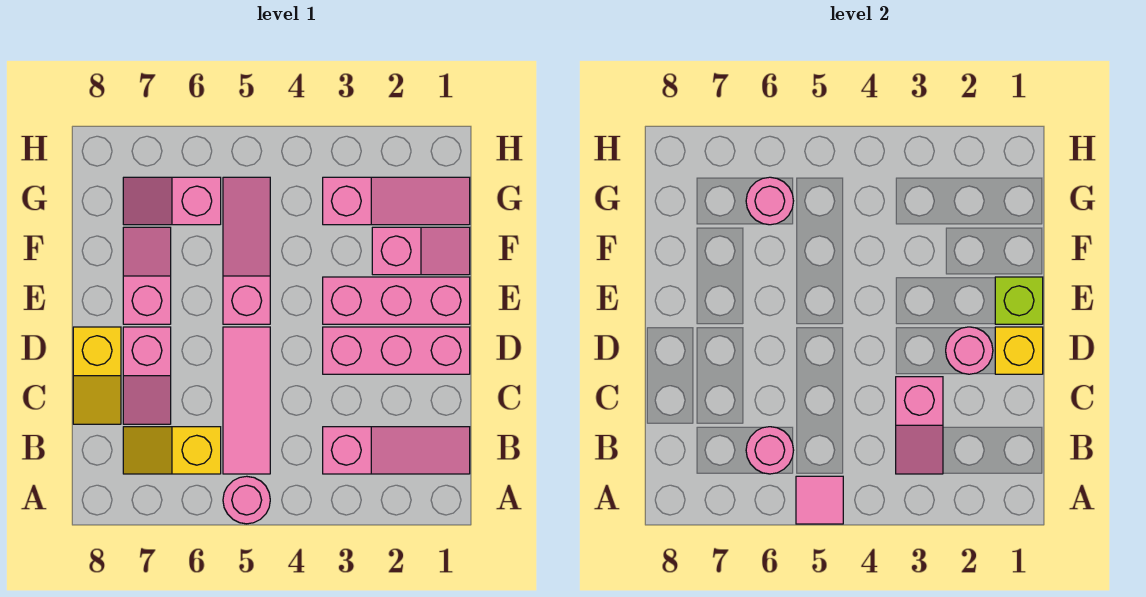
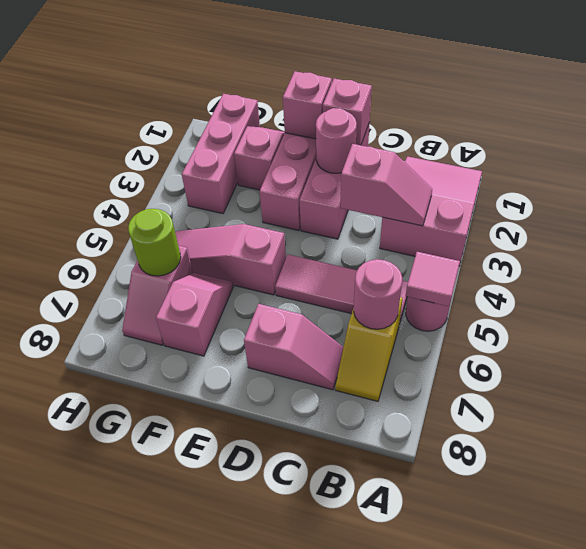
pink 1x3 slope [323,427,470,474] -> pink 2x3 slope [380,156,482,266]
yellow 1x2 slope [73,327,121,424] -> none
yellow 1x1 brick [995,327,1043,374] -> pink 1x1 brick [323,79,372,145]
lime 1x1 brick [995,277,1043,324] -> pink 1x1 brick [283,71,332,139]
pink 1x2 slope [123,227,171,324] -> pink 1x2 slope turned to [156,273,233,356]
pink 1x3 slope [323,177,470,225] -> pink 1x3 brick [182,94,260,214]
pink 1x1 round brick [746,177,793,225] -> lime 1x1 round brick [128,209,181,276]

